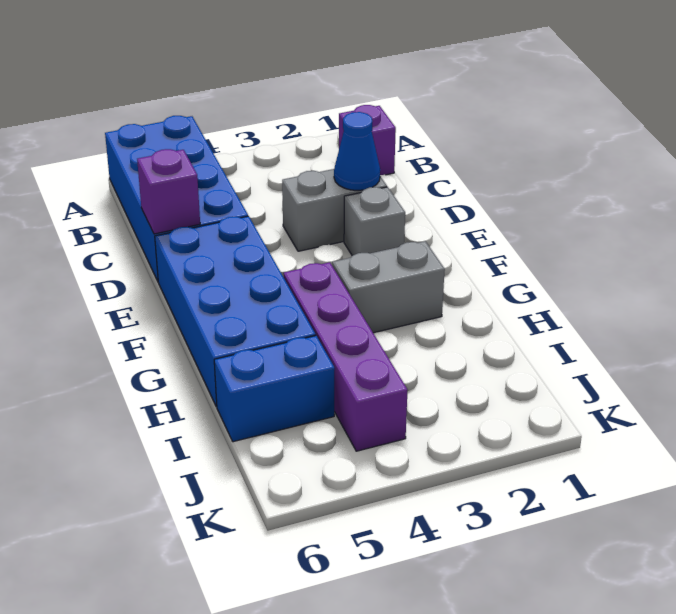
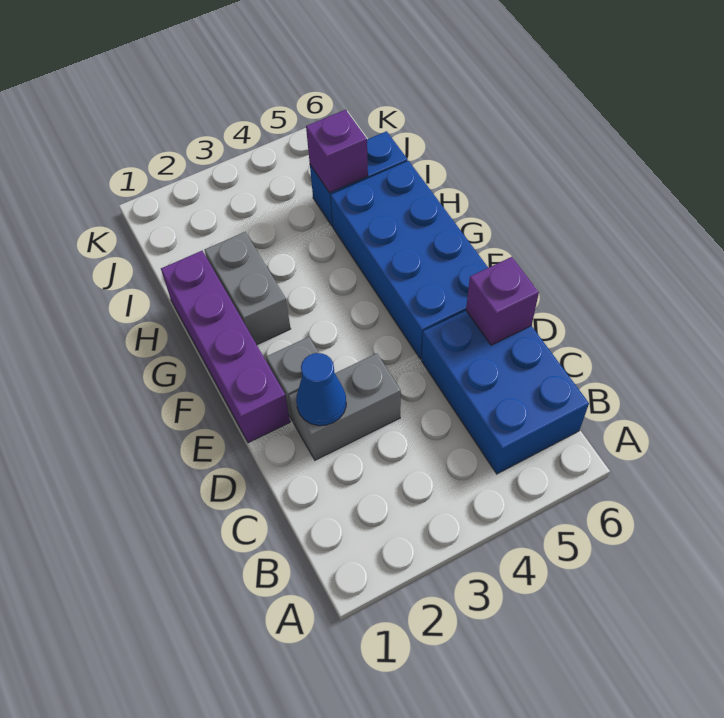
blue 2x4 brick [105,116,248,281] -> blue 2x3 brick [422,311,589,474]
purple 1x1 brick [339,105,396,175] -> purple 1x1 brick moved to [306,110,368,193]
grey 1x2 brick [332,241,445,333] -> grey 1x2 brick turned to [205,232,291,345]
purple 1x4 brick [283,262,407,451] -> purple 1x4 brick moved to [161,251,290,443]

